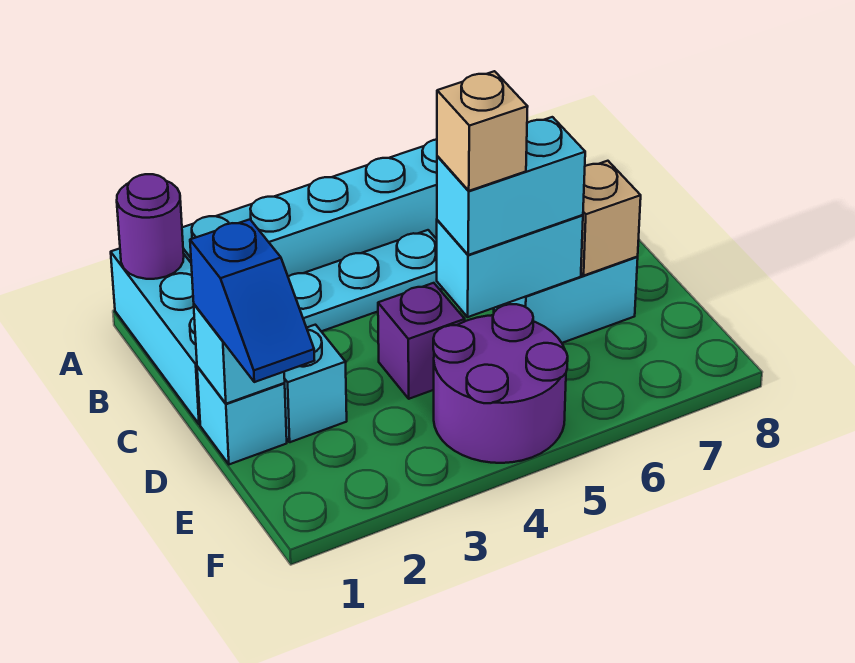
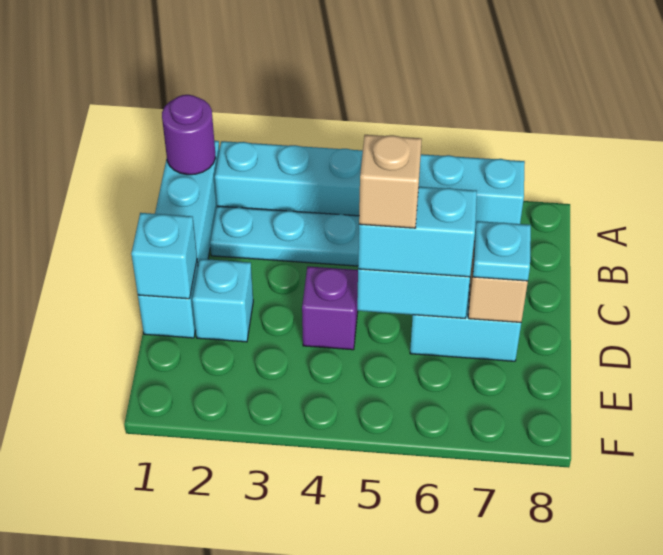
blue 1x2 slope [190,219,314,382] -> none
none -> cyan 1x1 plate [473,221,531,281]
purple 2x2 round brick [433,304,568,463] -> none

